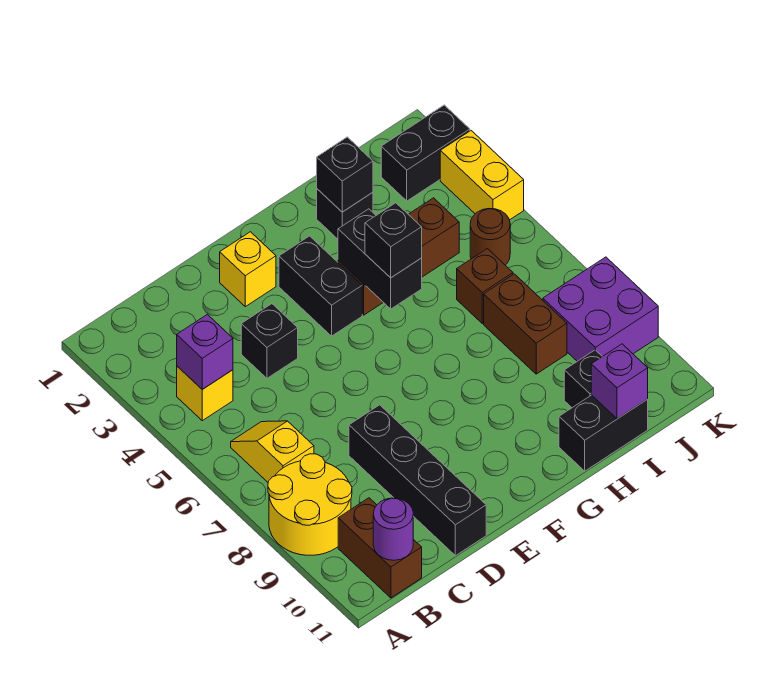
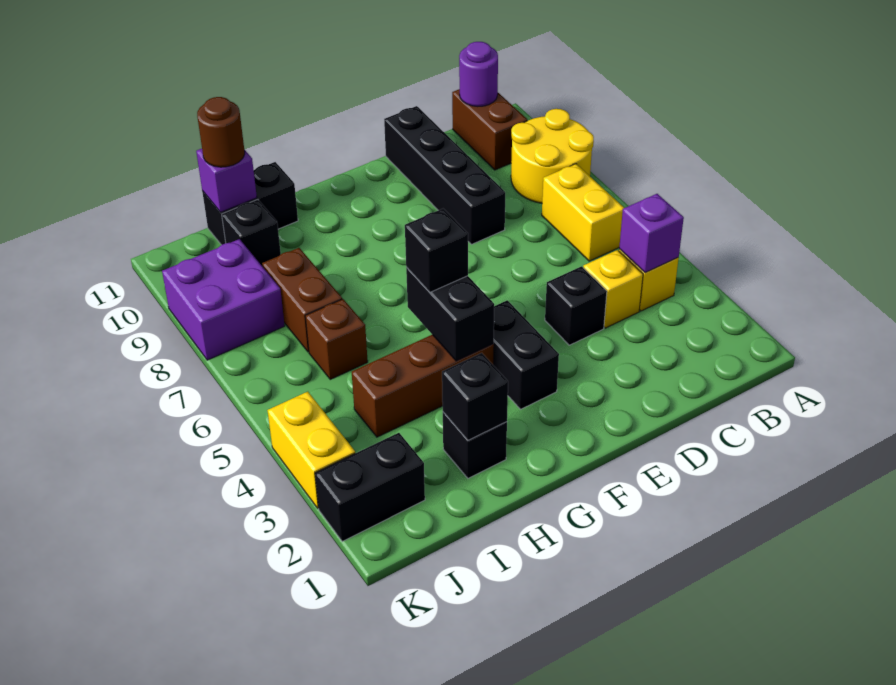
yellow 1x2 slope [231,421,314,482] -> yellow 1x2 brick [542,164,624,261]
yellow 1x1 brick [220,232,276,307] -> yellow 1x1 brick moved to [583,250,643,328]
brown 1x1 round brick [470,209,510,265] -> brown 1x1 round brick moved to [197,97,245,167]

